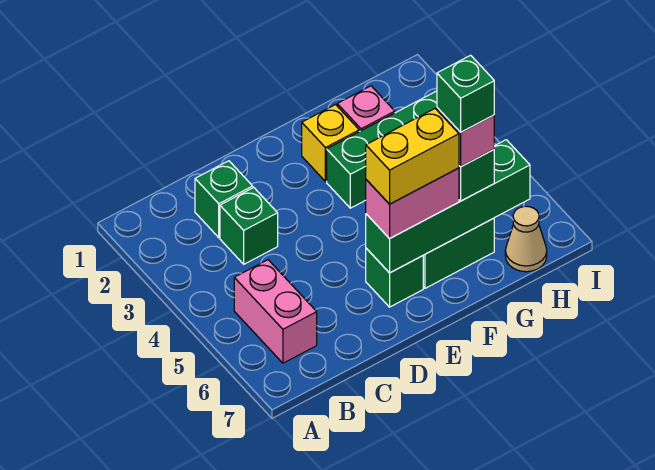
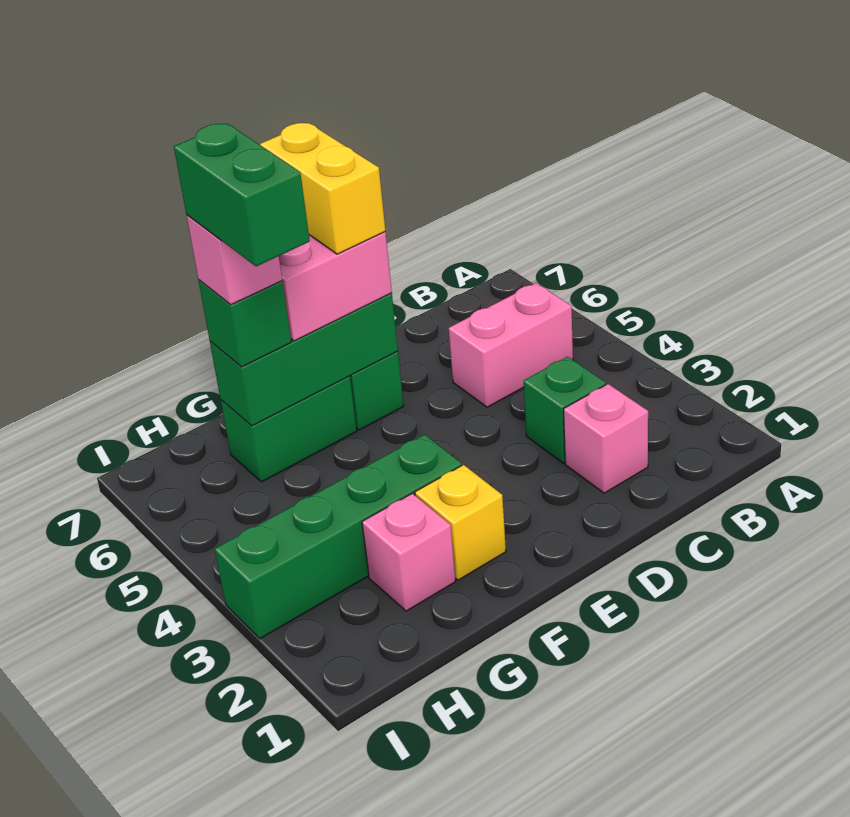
pink 1x2 brick [234,260,317,363] -> pink 1x2 brick turned to [449,283,573,407]
green 1x1 brick [195,161,253,238] -> pink 1x1 brick [564,384,648,493]
green 1x4 brick [366,140,530,273] -> green 1x3 brick [210,293,398,426]
yellow 1x2 brick [366,109,459,204] -> yellow 1x2 brick turned to [260,123,385,254]
green 1x1 brick [437,55,494,132] -> green 1x2 brick [174,124,310,267]
tan 1x1 cone [505,206,547,272] -> none

